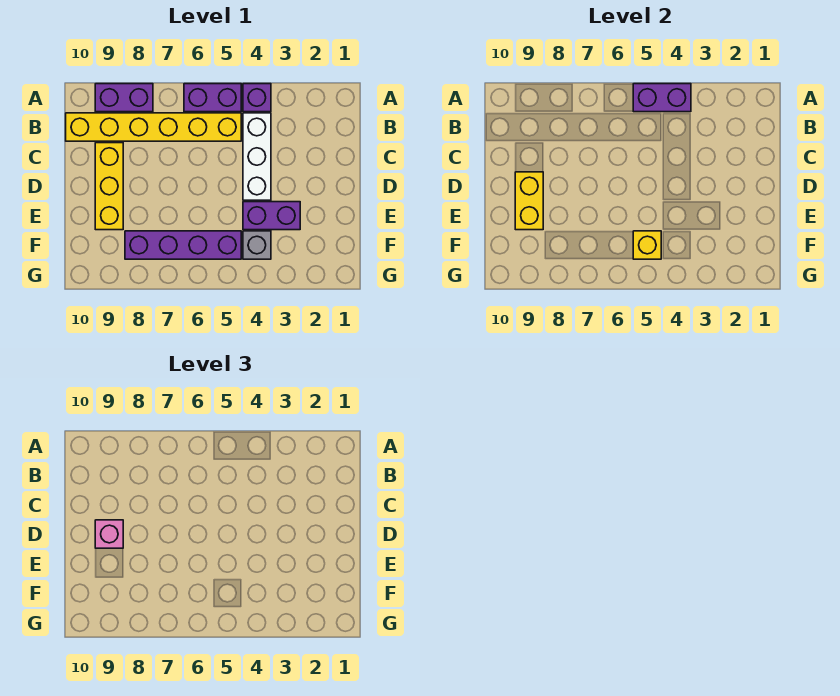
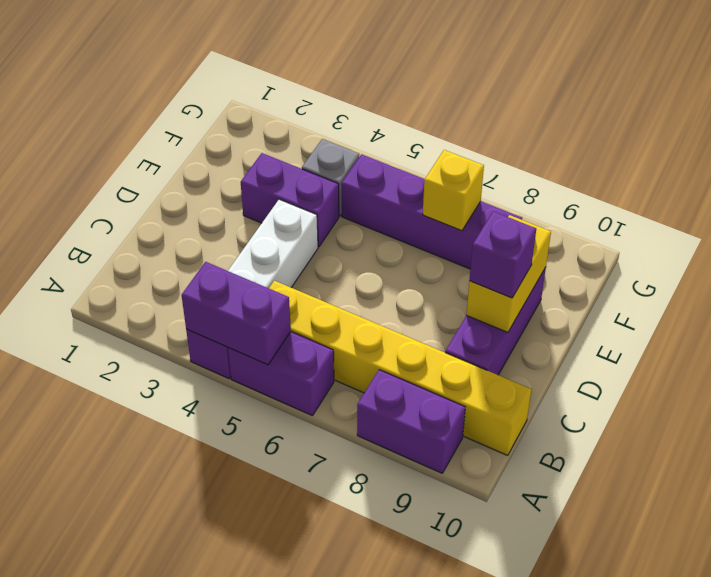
yellow 1x3 brick [95,143,123,230] -> purple 1x3 brick [445,267,546,375]
pink 1x1 brick [95,520,123,548] -> purple 1x1 brick [469,211,536,298]
yellow 1x1 brick [633,231,661,259] -> yellow 1x1 brick moved to [423,150,484,231]

